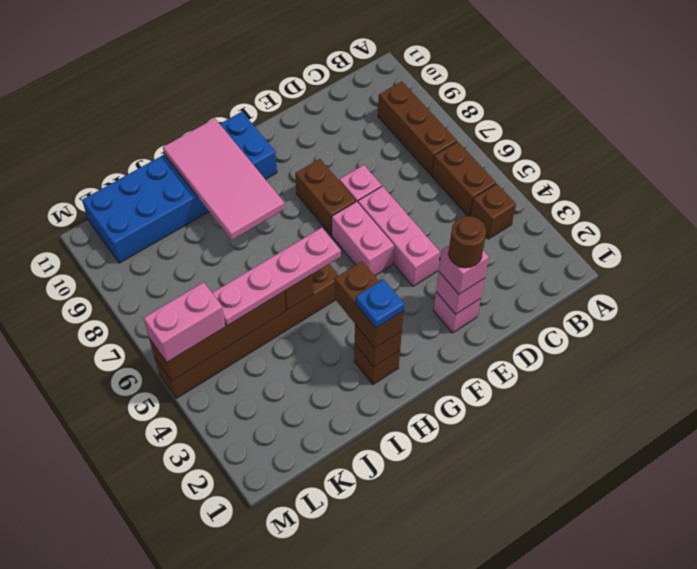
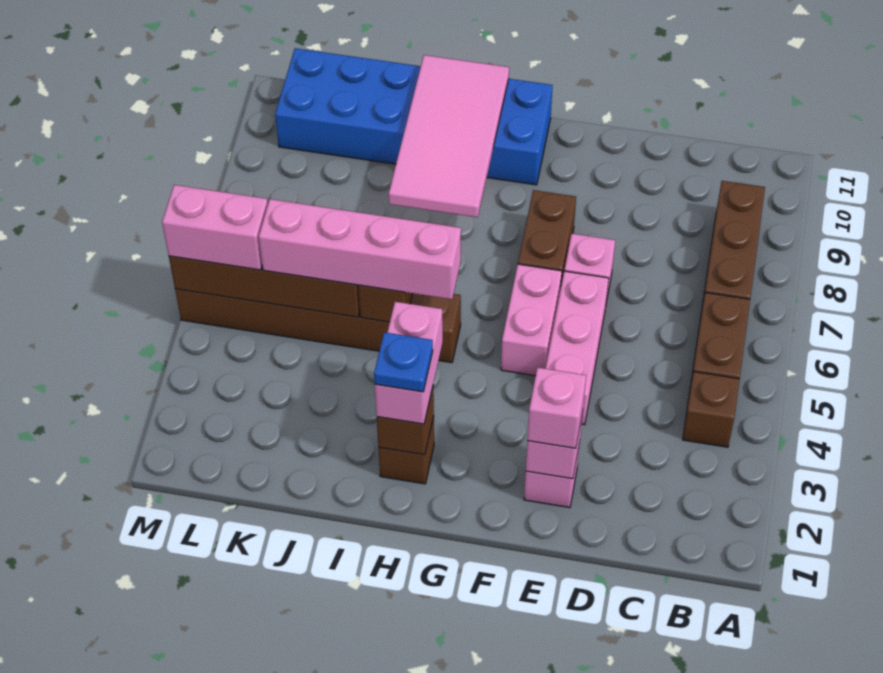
brown 1x1 round brick [449,216,486,268] -> none
brown 1x2 brick [335,261,404,348] -> pink 1x2 brick [375,302,443,424]
pink 1x4 plate [212,228,341,326] -> pink 1x4 brick [259,199,461,299]

